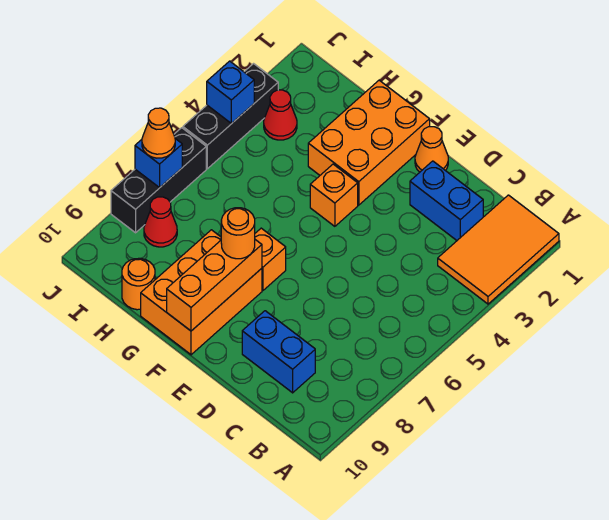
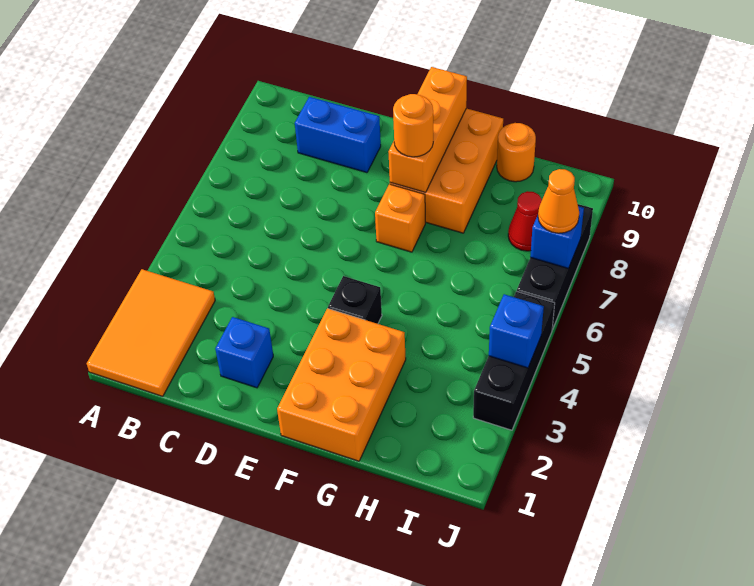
blue 1x2 brick [410,161,483,240] -> blue 1x1 brick [215,317,273,388]
orange 1x1 cone [415,127,448,172] -> none
orange 1x1 brick [310,164,358,226] -> black 1x1 brick [328,276,382,324]
red 1x1 cone [264,90,297,140] -> none

